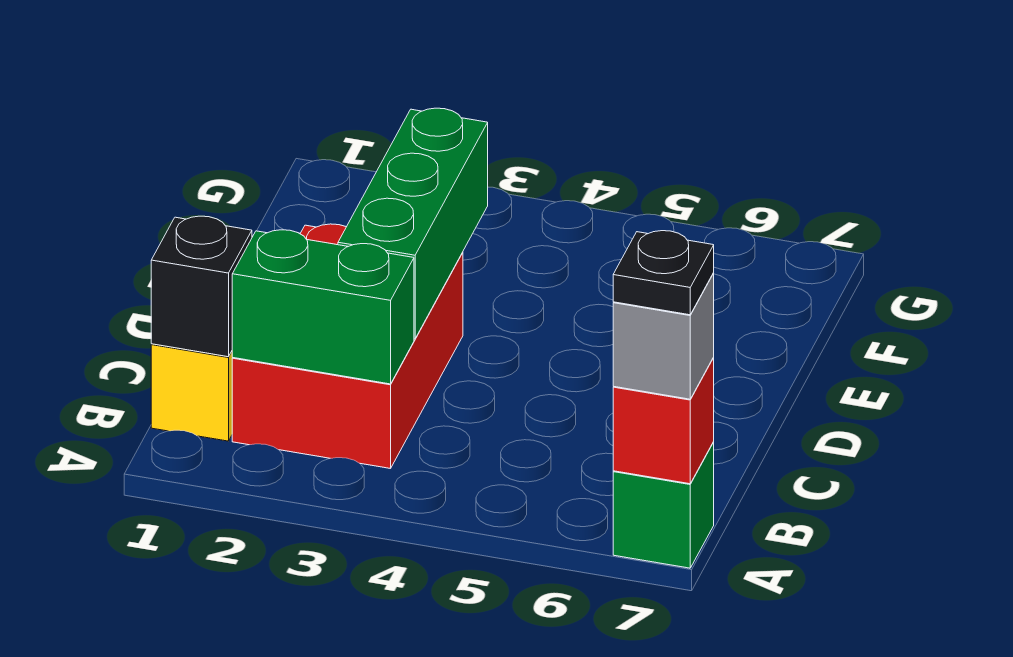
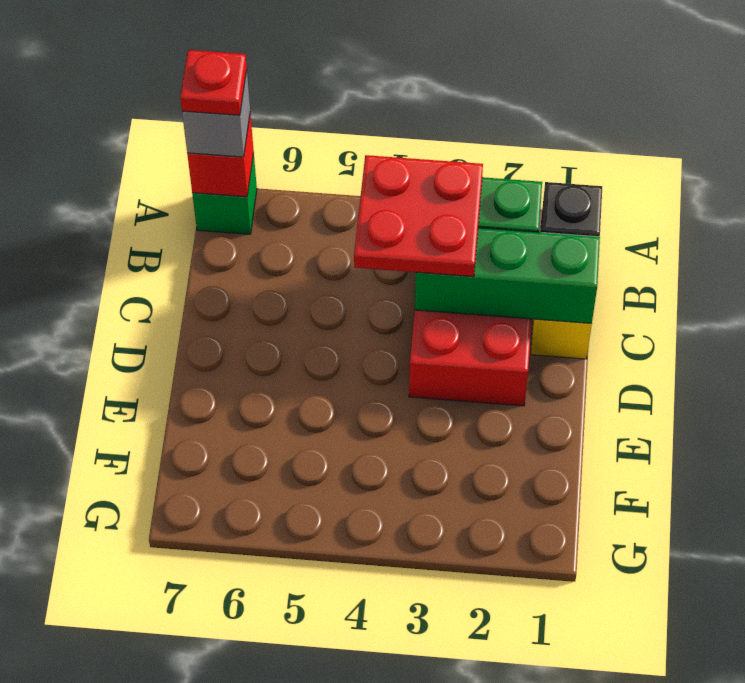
black 1x1 plate [613,231,714,315] -> red 1x1 plate [180,50,247,115]
none -> red 2x2 plate [354,155,483,277]
green 1x3 brick [338,108,488,339] -> green 1x3 brick turned to [415,228,600,324]

